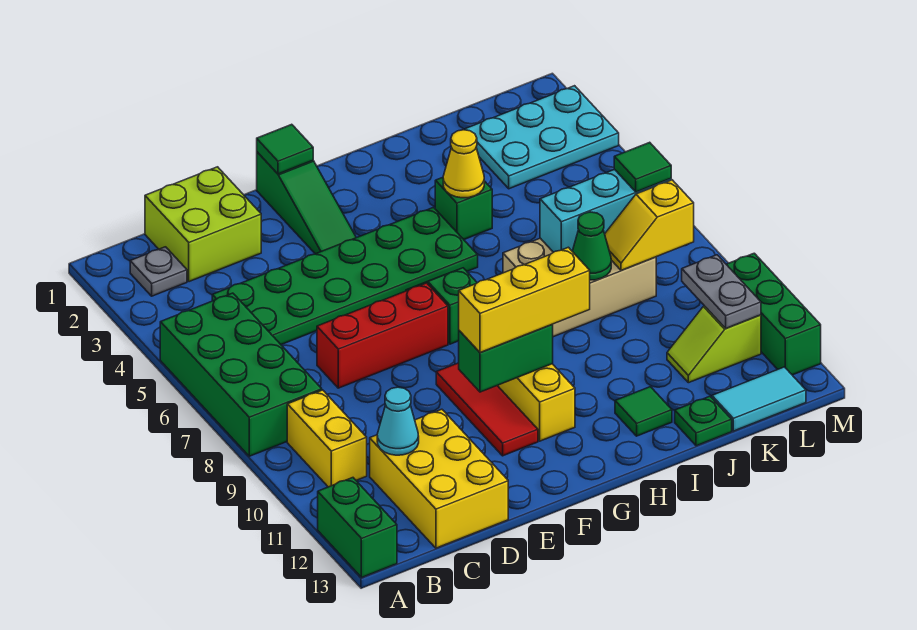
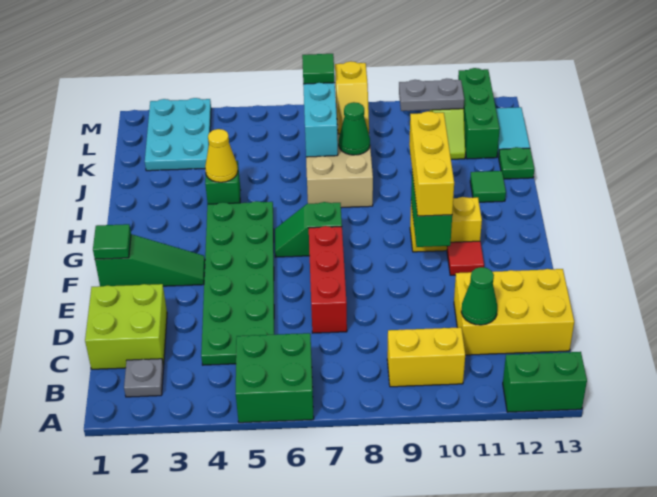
green 2x4 brick [160,293,322,456] -> green 2x2 brick [236,333,314,423]
cyan 1x1 cone [377,387,419,455] -> green 1x1 cone [461,267,497,325]
red 1x3 tile [436,363,538,456] -> red 1x1 tile [447,241,484,275]
green 1x3 brick [726,253,821,375] -> green 1x3 brick turned to [458,68,500,159]

